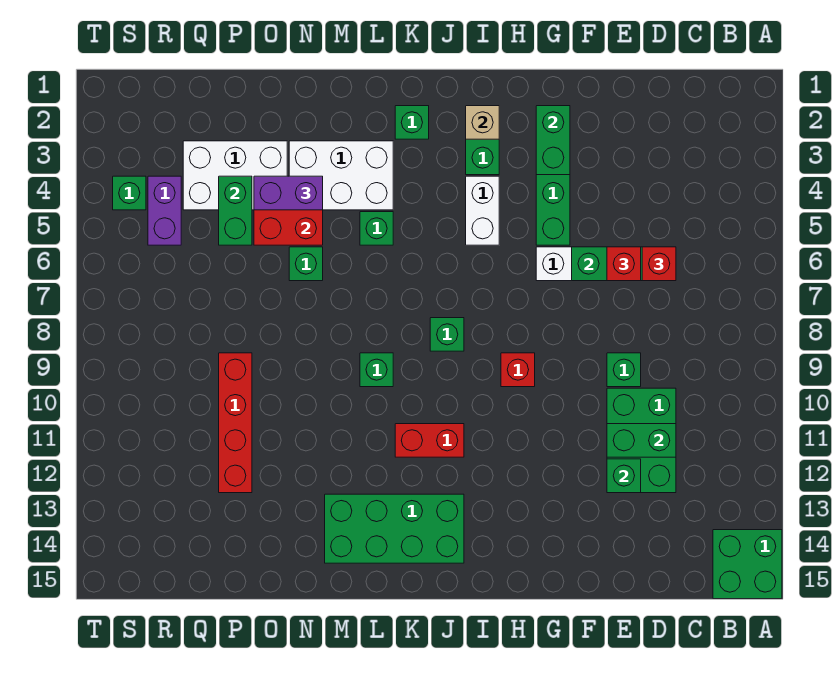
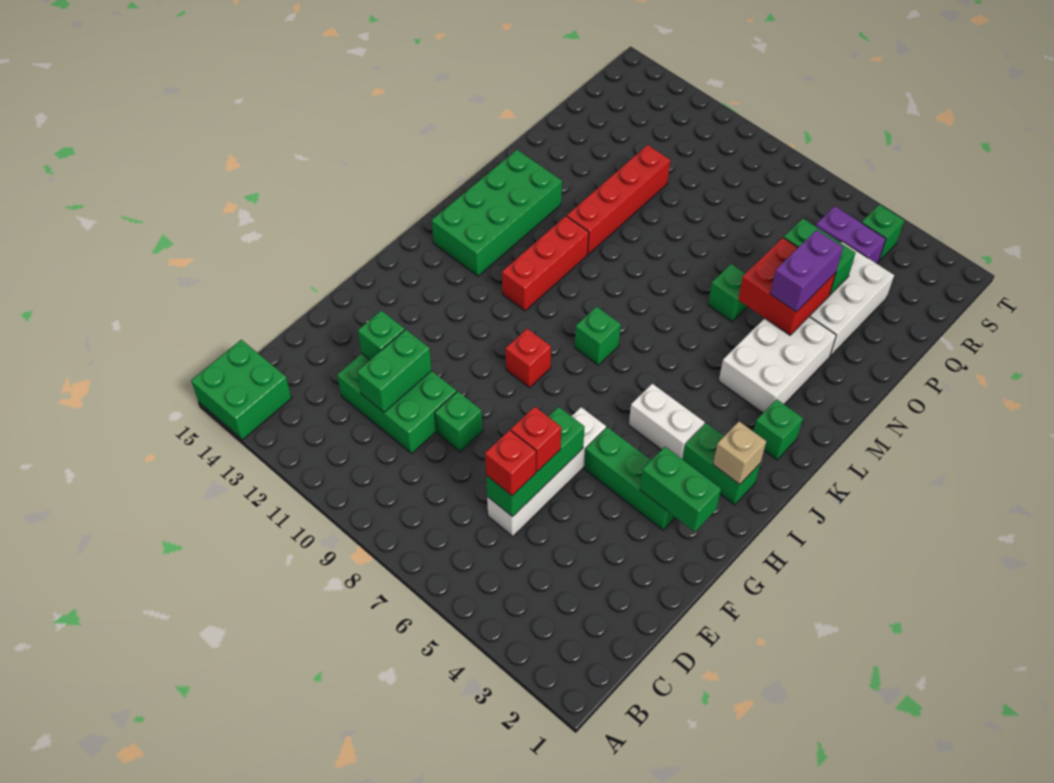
red 1x2 brick [395,424,464,457] -> red 1x3 brick [502,216,589,311]
green 1x1 brick [360,212,393,245] -> none
green 1x1 brick [360,353,393,387] -> none
red 1x4 brick [219,353,252,493] -> red 1x4 brick turned to [567,145,670,254]

